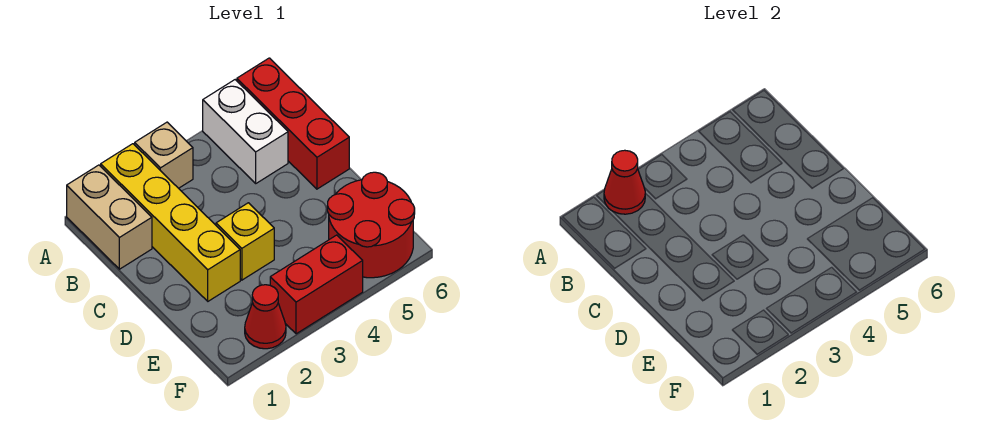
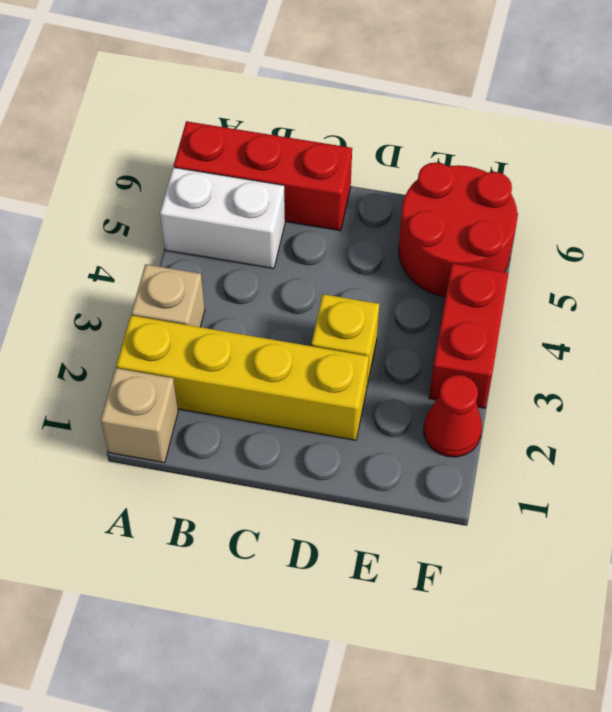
tan 1x2 brick [67,165,152,269] -> tan 1x1 brick [101,368,178,463]
red 1x1 cone [604,150,645,214] -> none

